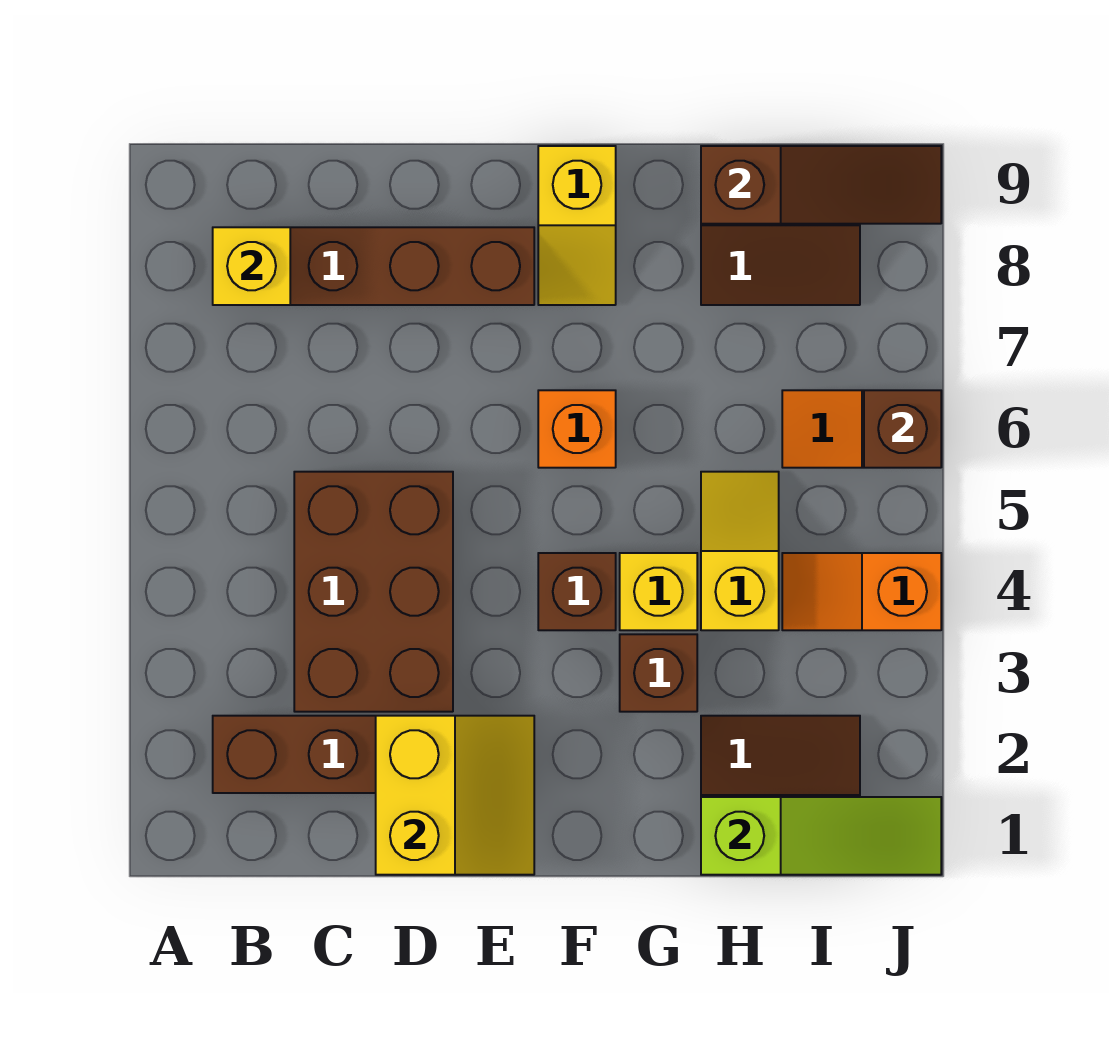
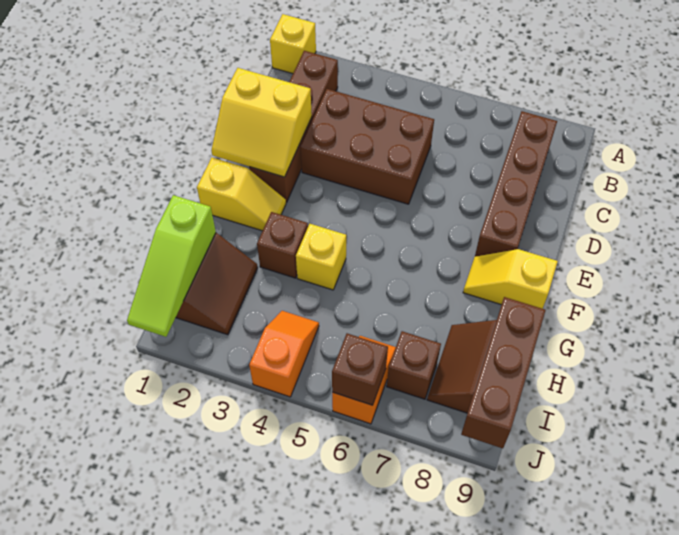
yellow 1x1 brick [213,227,290,305] -> yellow 1x1 brick moved to [270,14,316,74]
brown 1x1 brick [538,553,616,630] -> brown 1x1 brick moved to [387,331,441,399]
orange 1x1 brick [538,390,616,468] -> none
yellow 1x2 slope [701,472,779,630] -> yellow 1x2 slope moved to [197,157,286,231]
brown 1x3 slope [701,146,941,224] -> brown 1x3 brick [461,297,546,448]

